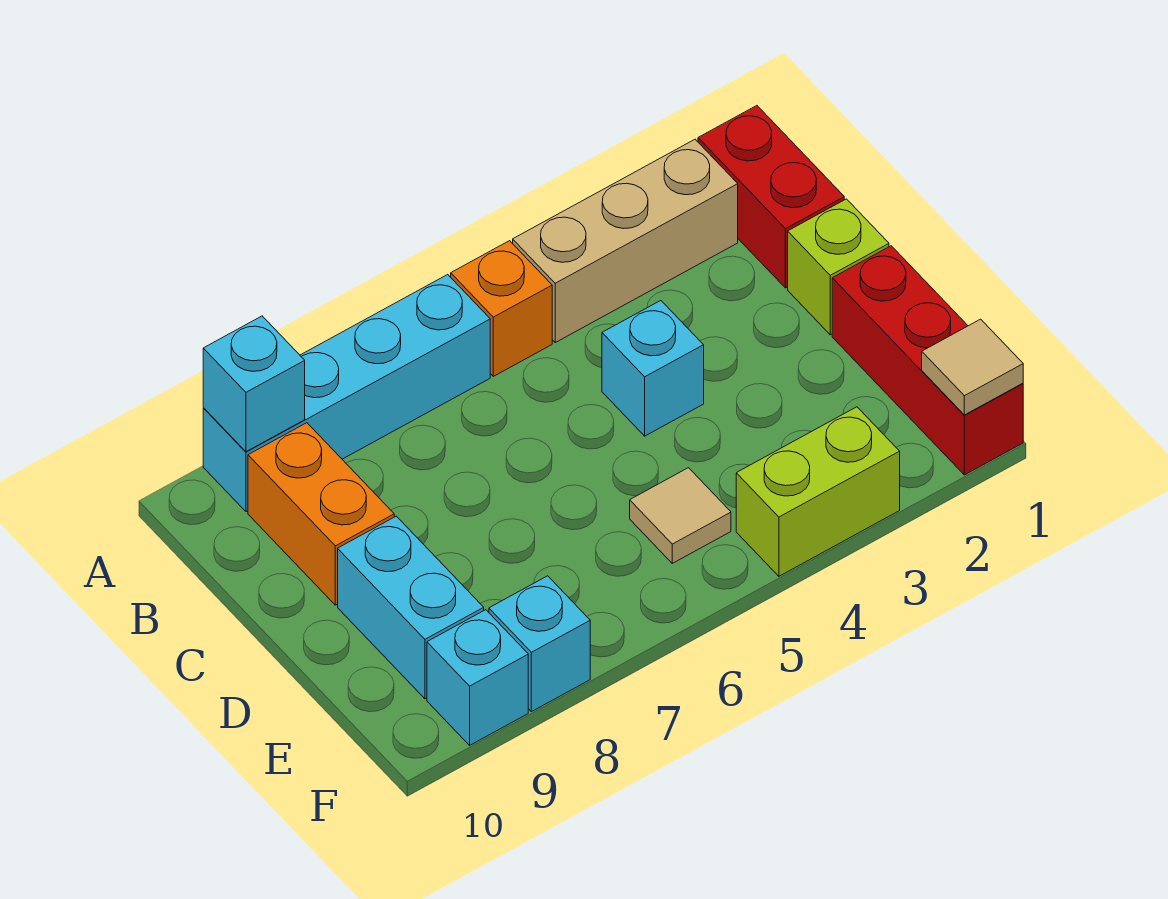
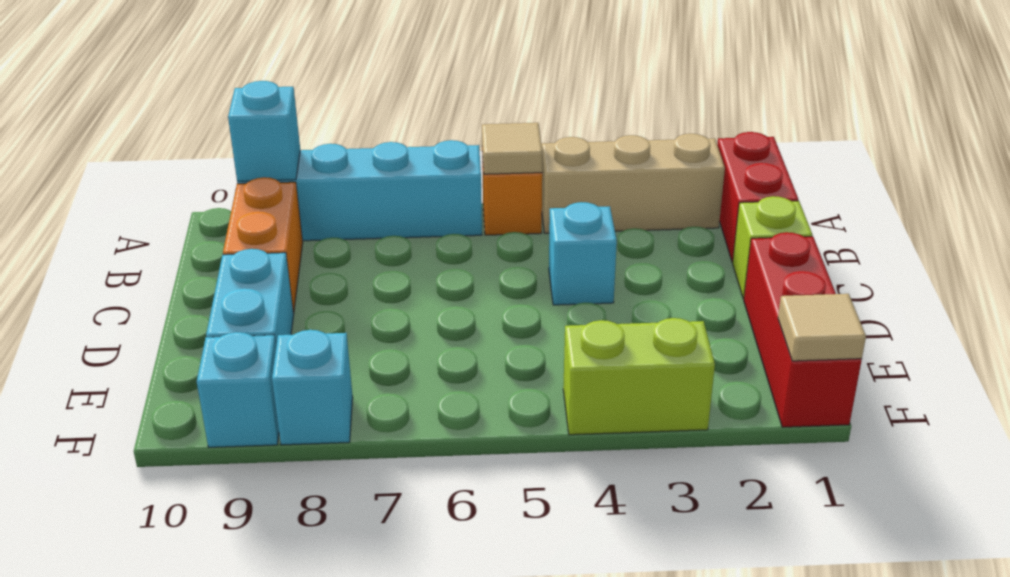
tan 1x1 tile [630,468,731,563] -> tan 1x1 tile moved to [482,123,542,174]

